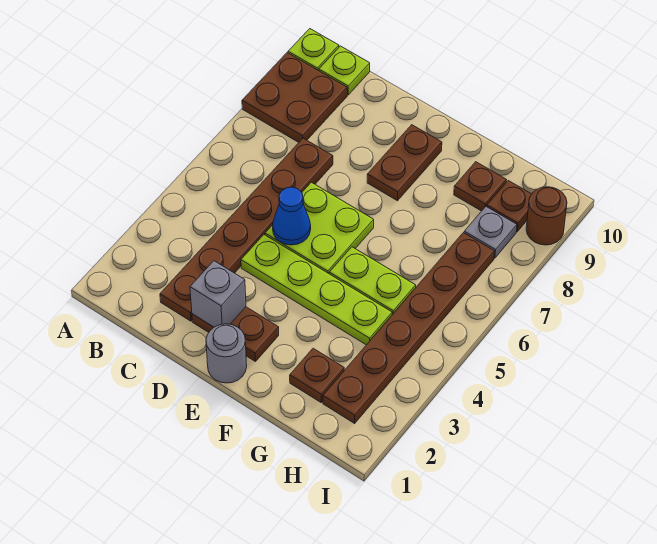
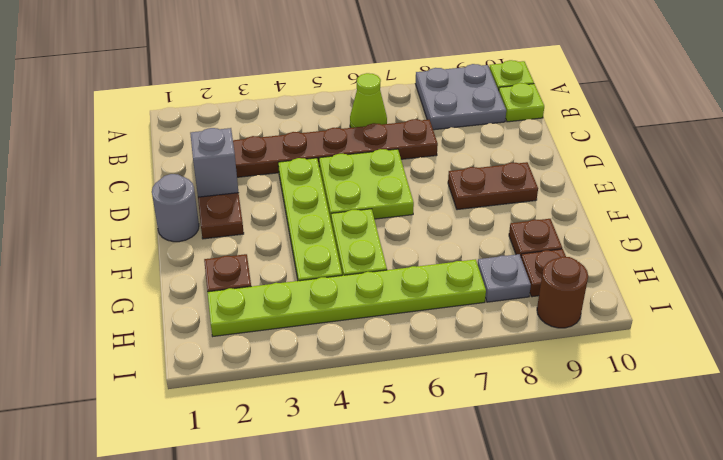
brown 2x2 plate [242,53,347,142] -> grey 2x2 plate [415,64,506,130]
none -> lime 1x1 cone [350,73,387,128]
blue 1x1 cone [273,187,311,245] -> none
brown 1x6 plate [323,233,495,423] -> lime 1x6 plate [208,259,486,336]

